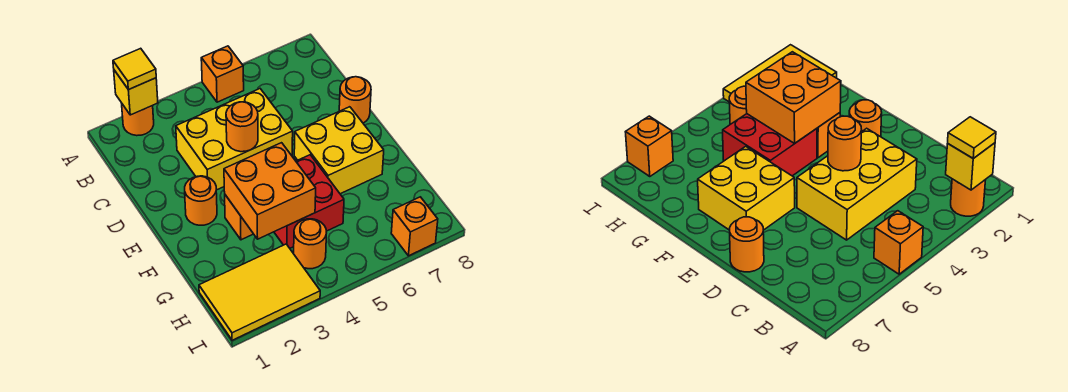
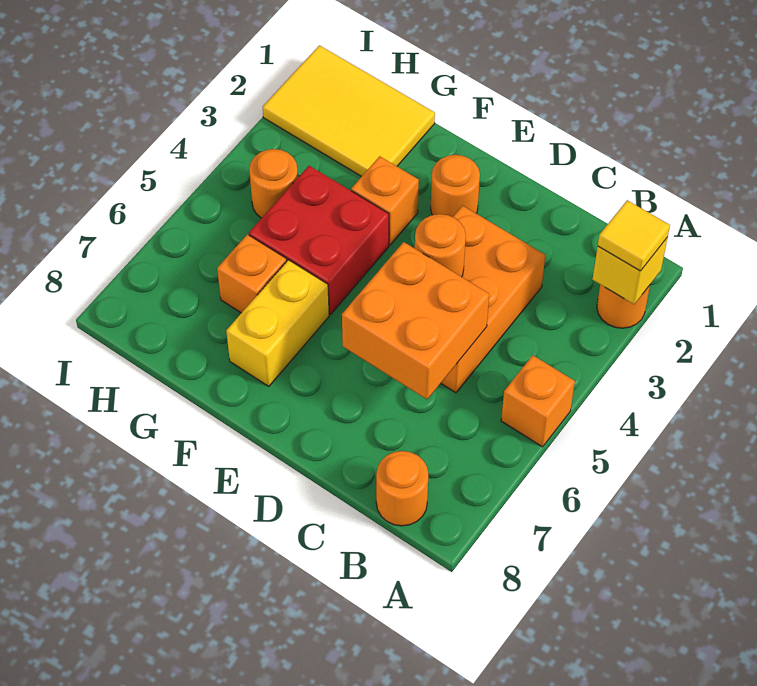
yellow 2x3 brick [176,89,293,190] -> orange 2x3 brick [441,206,545,393]
orange 1x1 round brick [339,77,371,123] -> orange 1x1 round brick moved to [376,451,428,526]
yellow 2x2 brick [294,107,384,194] -> yellow 1x2 brick [226,260,329,386]
orange 2x2 brick [224,143,316,239] -> orange 2x2 brick moved to [342,242,489,399]
yellow 2x3 tile [199,244,320,340] -> yellow 2x3 tile turned to [263,45,435,177]
orange 1x1 brick [391,197,438,256] -> orange 1x1 brick moved to [217,234,287,313]

